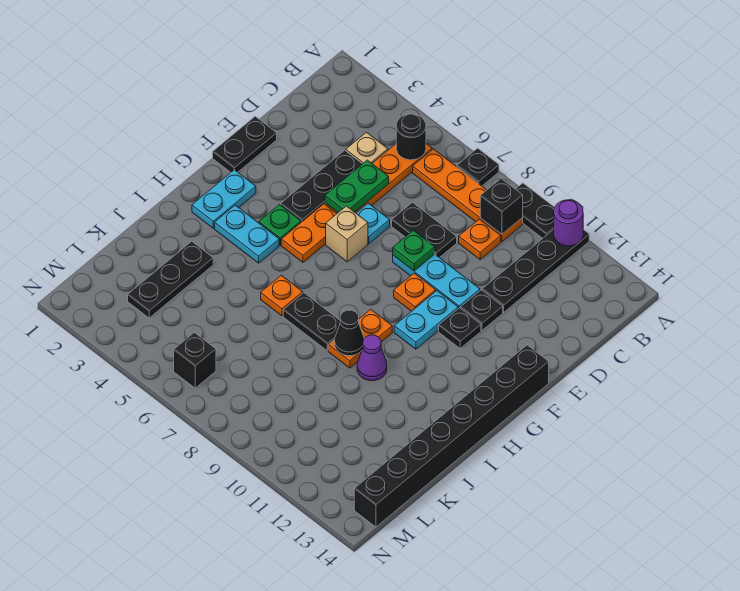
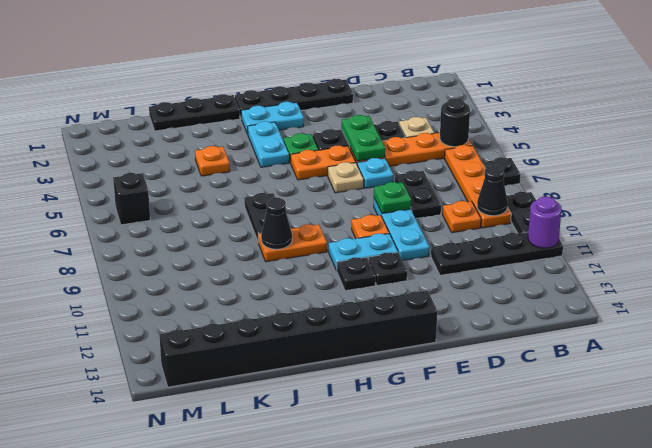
black 1x1 brick [480,179,523,234] -> black 1x1 cone [477,165,508,216]
green 1x2 plate [325,160,389,213] -> green 1x2 plate turned to [342,115,385,161]
black 1x2 plate [213,116,277,172] -> black 1x4 plate [235,79,353,119]
black 1x1 plate [460,290,503,330] -> black 1x1 plate moved to [337,257,375,291]
tan 1x1 brick [326,206,368,262] -> tan 1x1 plate [328,162,364,193]
orange 1x1 plate [261,275,303,316] -> orange 1x1 plate moved to [195,146,230,176]
purple 1x1 cone [357,335,387,381] -> none
black 1x3 plate [128,241,213,318] -> black 1x3 plate moved to [149,94,240,131]

